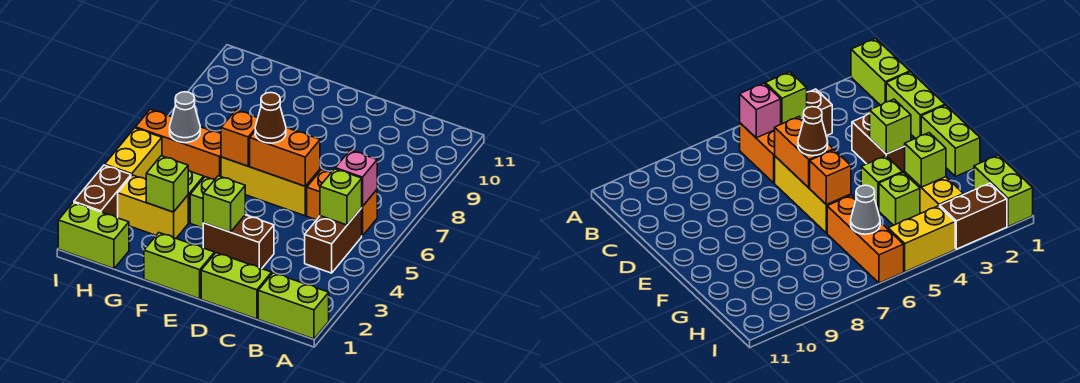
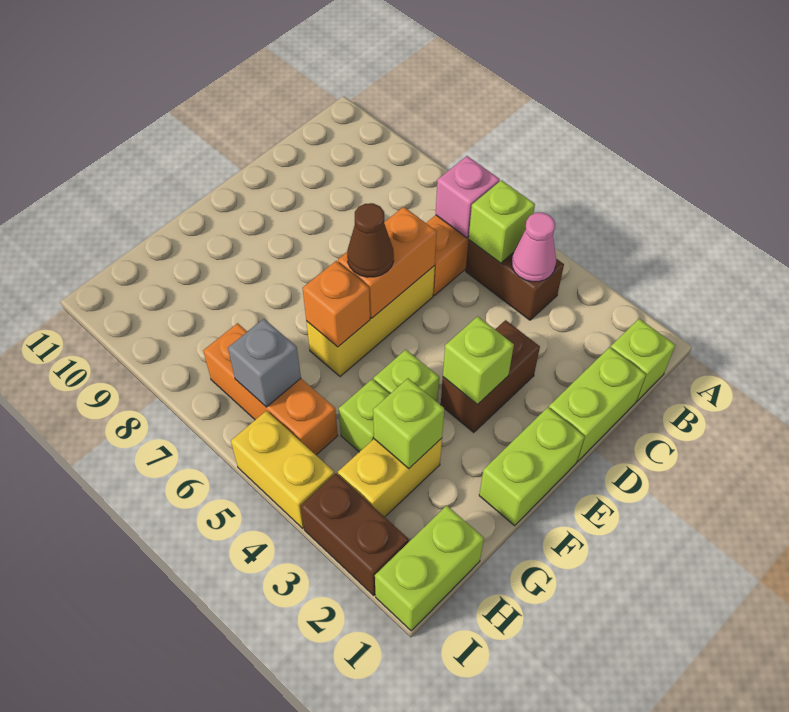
lime 1x2 brick [258,273,329,339] -> lime 1x1 brick [611,319,675,401]
none -> pink 1x1 cone [512,213,556,282]
orange 1x3 brick [135,109,221,179] -> orange 1x3 brick turned to [203,323,338,455]
grey 1x1 cone [170,92,200,143] -> grey 1x1 brick [228,319,301,407]

